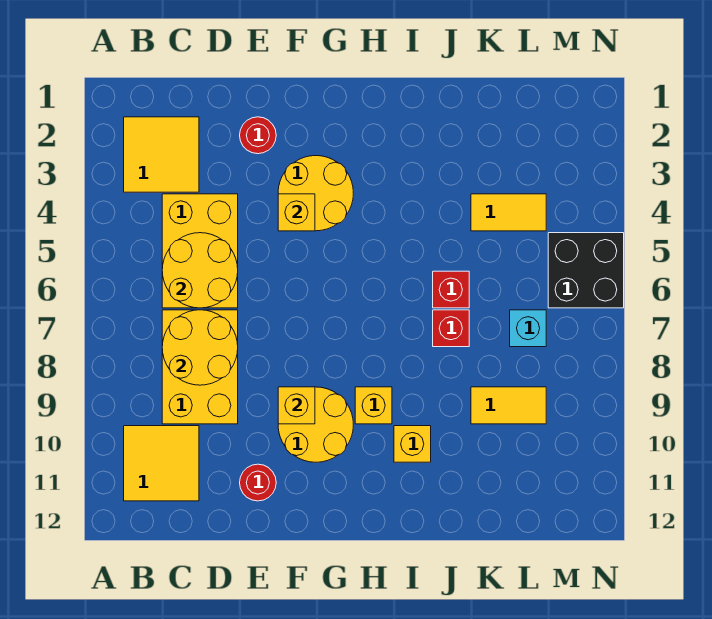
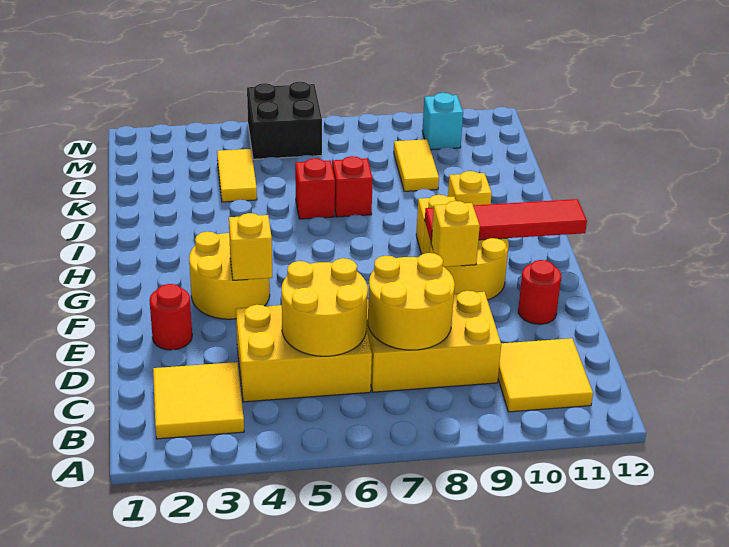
none -> red 1x4 tile [425,199,587,242]
cyan 1x1 brick [510,310,546,347] -> cyan 1x1 brick moved to [422,93,463,150]

